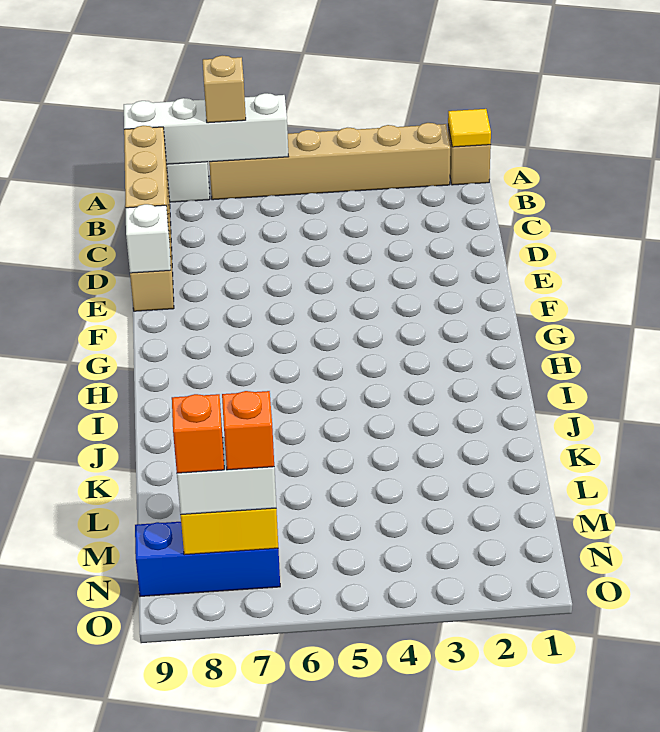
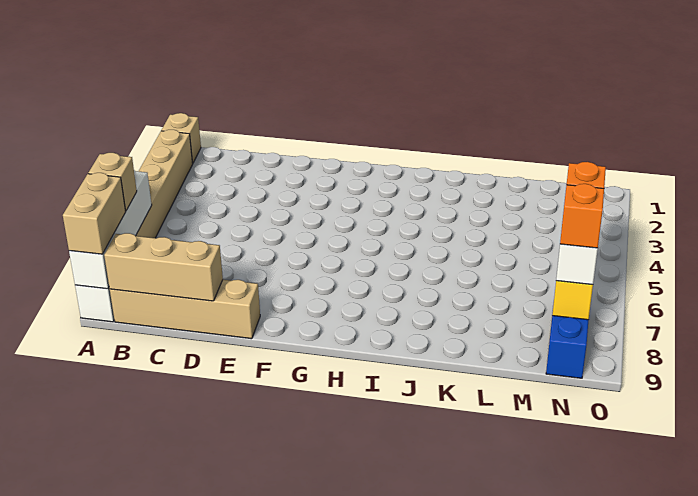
yellow 1x1 tile [448,109,491,147] -> none
none -> tan 1x2 brick [63,173,126,254]
white 1x1 brick [126,204,171,273] -> none

